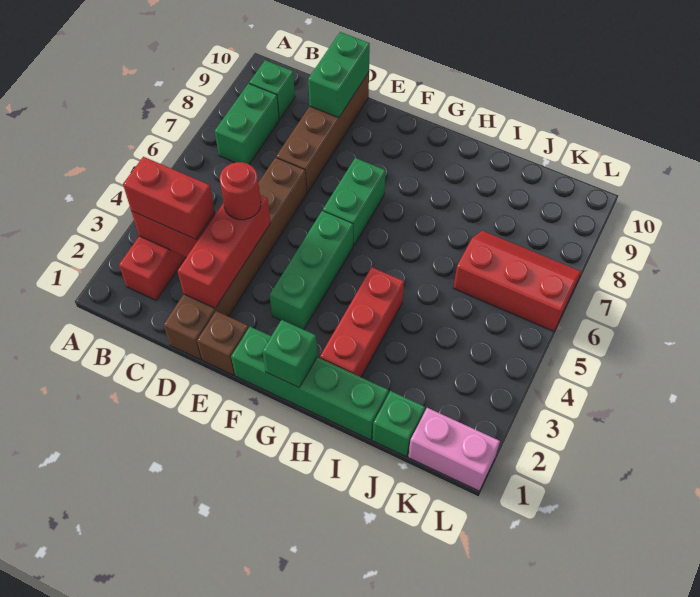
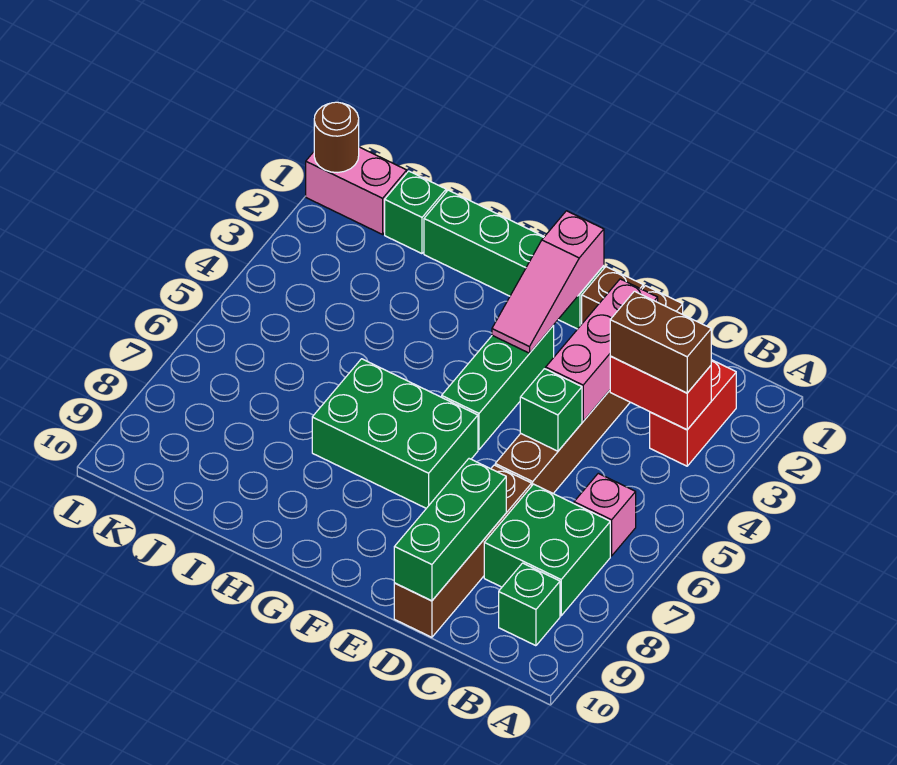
red 1x2 brick [123,157,215,239] -> brown 1x2 brick [610,291,711,393]
none -> pink 1x1 brick [574,473,636,556]
green 1x2 brick [215,84,279,164] -> green 2x2 brick [484,484,610,616]
red 1x3 brick [177,195,270,308] -> pink 1x3 brick [546,279,658,421]
red 1x1 round brick [220,162,261,220] -> none
green 1x2 brick [308,32,370,118] -> green 1x3 brick [394,459,506,601]
none -> pink 1x3 slope [492,211,604,353]
green 1x2 brick [323,158,386,246] -> green 2x3 brick [312,359,478,508]
green 1x1 brick [263,320,317,388] -> green 1x1 brick moved to [520,369,582,451]
red 1x3 brick [320,267,404,377] -> none
red 2x3 slope [453,231,581,331] -> none
none -> brown 1x1 round brick [314,102,359,173]

